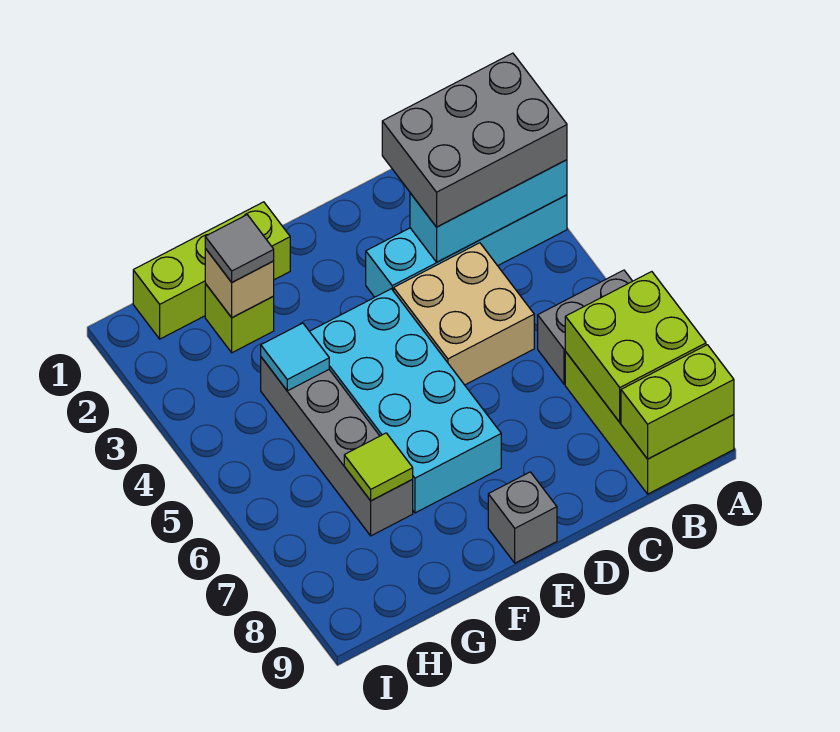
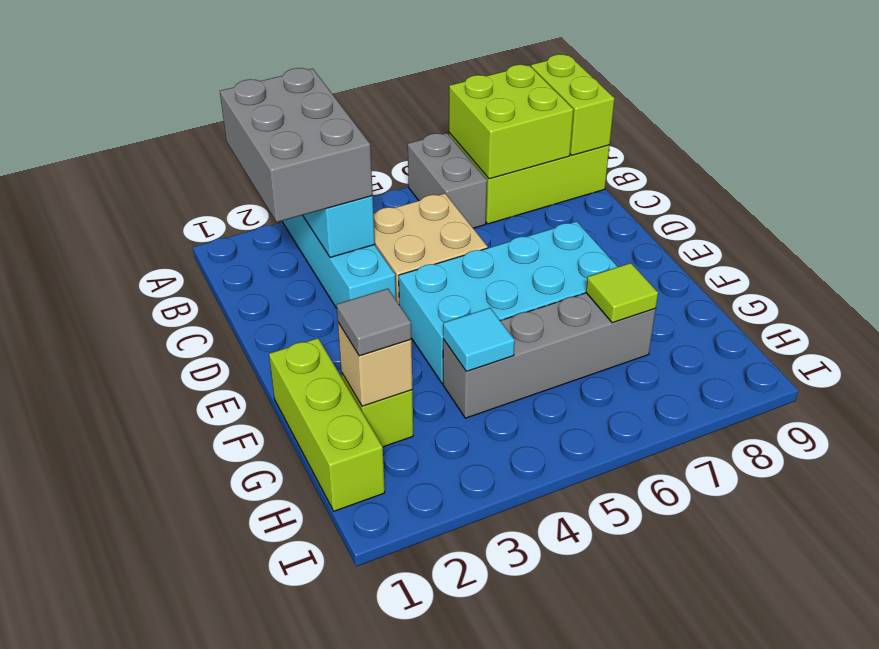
grey 1x1 brick [488,472,557,563] -> none

